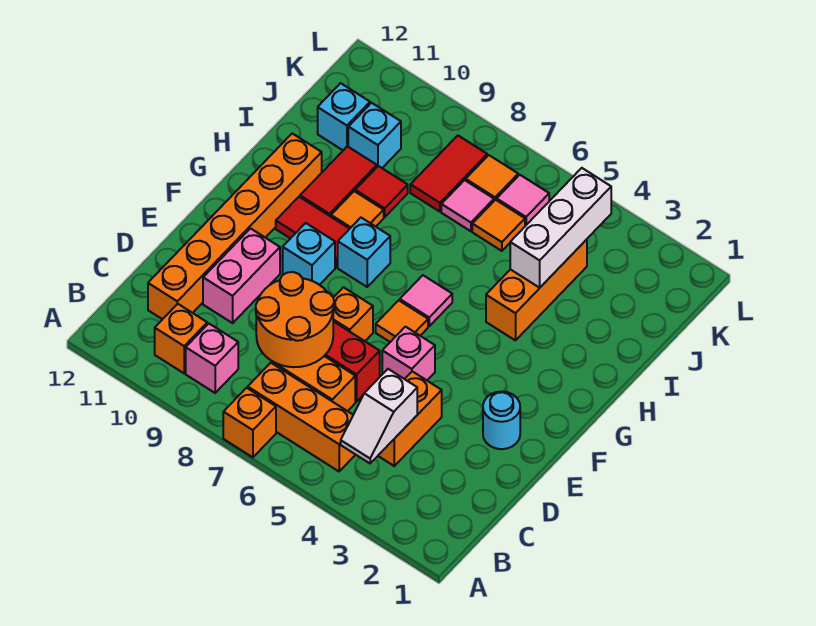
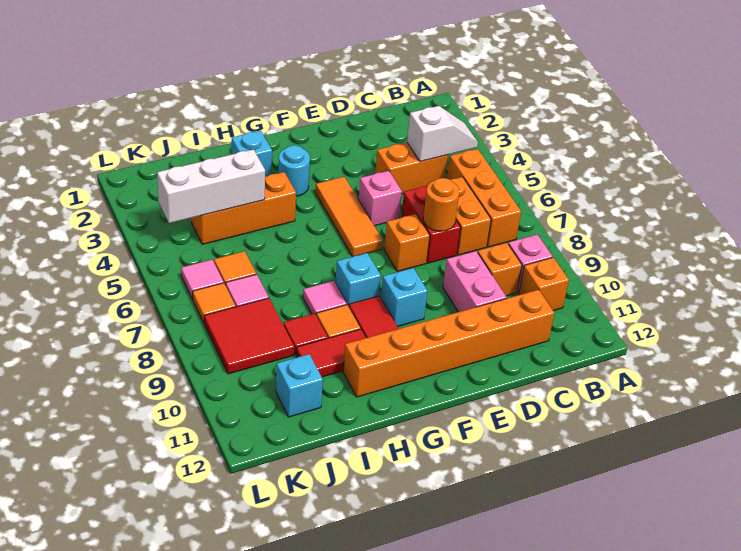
orange 1x1 brick [223,388,276,457] -> orange 1x1 brick moved to [478,243,522,296]
orange 2x2 round brick [256,272,334,367] -> orange 1x1 round brick [423,178,459,231]
pink 1x2 brick [203,229,280,323] -> pink 1x2 brick turned to [443,251,507,312]
cyan 1x1 round brick [483,392,520,449] -> cyan 1x1 round brick moved to [278,145,310,196]
orange 1x1 tile [376,300,428,342] -> orange 1x3 tile [315,177,383,257]
pink 1x1 tile [400,275,452,326] -> pink 1x1 tile moved to [303,281,347,315]
red 1x2 tile [410,136,487,212] -> red 2x2 tile [204,298,294,374]
cyan 1x1 brick [348,103,401,168] -> cyan 1x1 brick moved to [232,131,272,177]

